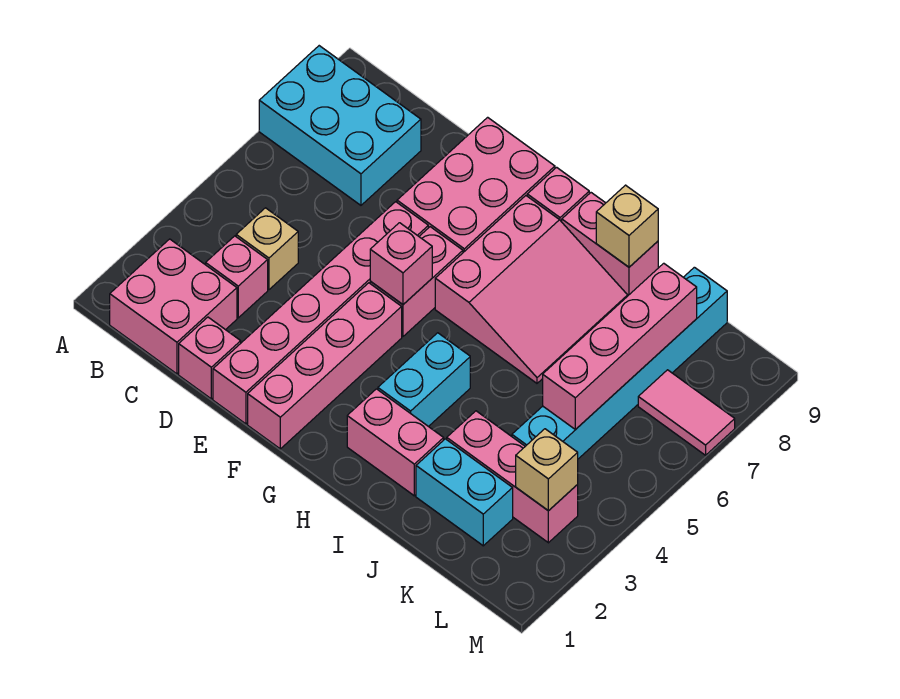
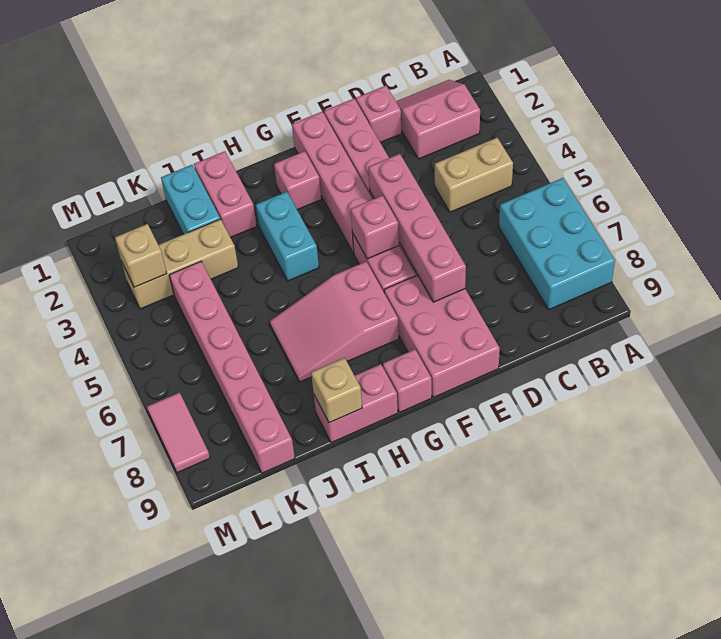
cyan 2x3 brick [259,46,421,205] -> cyan 2x3 brick turned to [499,178,615,310]
pink 2x2 brick [110,239,237,374] -> pink 2x2 slope [396,80,480,159]
pink 1x1 brick [206,236,268,318] -> pink 1x1 brick moved to [274,151,321,210]
tan 1x1 brick [236,208,298,290] -> tan 1x2 brick [435,138,513,212]
pink 3x3 slope [435,196,628,383] -> pink 2x3 slope [270,262,399,382]
pink 1x2 brick [347,389,444,496] -> pink 1x2 brick turned to [194,151,257,237]
cyan 1x2 brick [416,439,513,546] -> cyan 1x2 brick turned to [161,165,220,234]
pink 1x3 brick [447,411,578,543] -> tan 1x3 brick [122,219,238,309]
cyan 1x6 brick [512,267,727,459] -> pink 1x6 brick [169,261,295,473]
pink 1x4 brick [543,263,697,430] -> pink 1x4 brick moved to [368,154,466,302]
pink 1x2 tile [638,370,735,455] -> pink 1x2 tile turned to [147,392,210,473]

